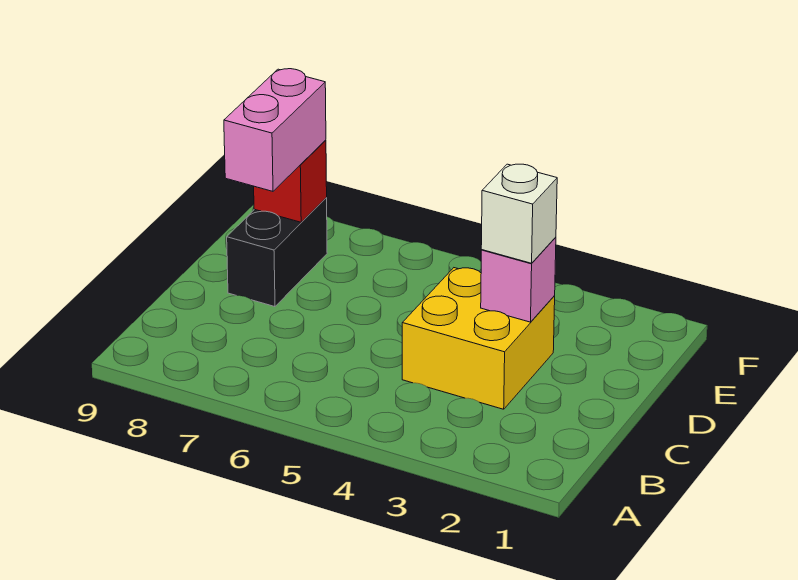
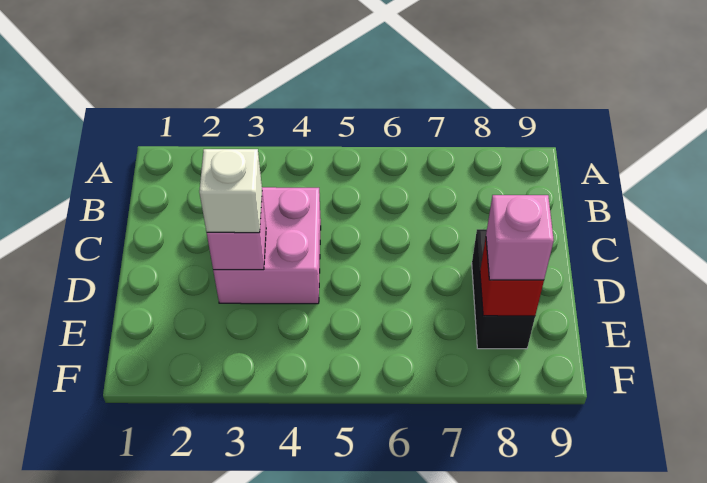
yellow 2x2 brick [402,268,555,409] -> pink 2x2 brick [213,187,321,304]
pink 1x2 brick [224,69,326,191] -> pink 1x1 brick [486,195,554,280]

